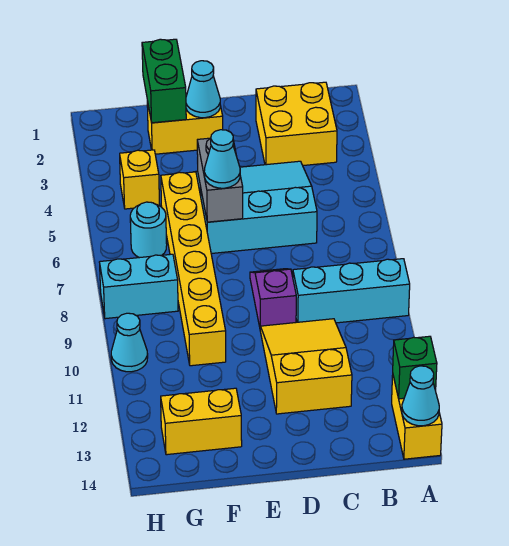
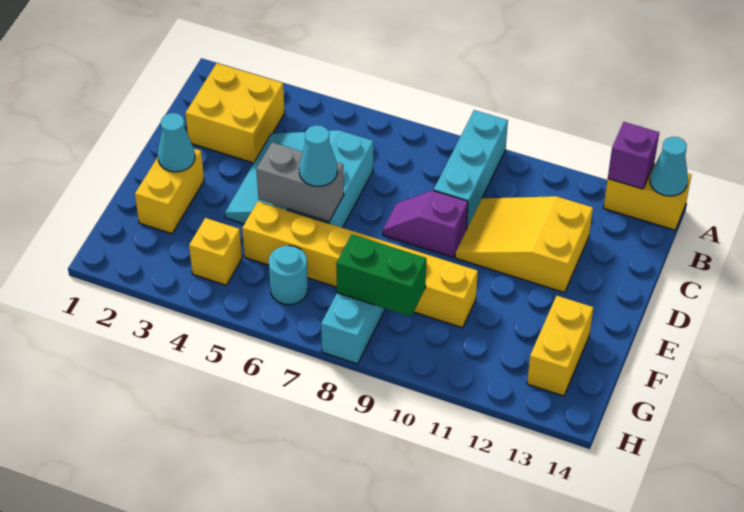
green 1x1 brick [393,336,437,399] -> purple 1x1 brick [608,122,659,189]
green 1x2 brick [142,39,186,123] -> green 1x2 brick moved to [336,234,426,317]
cyan 1x1 cone [111,313,148,372] -> none

